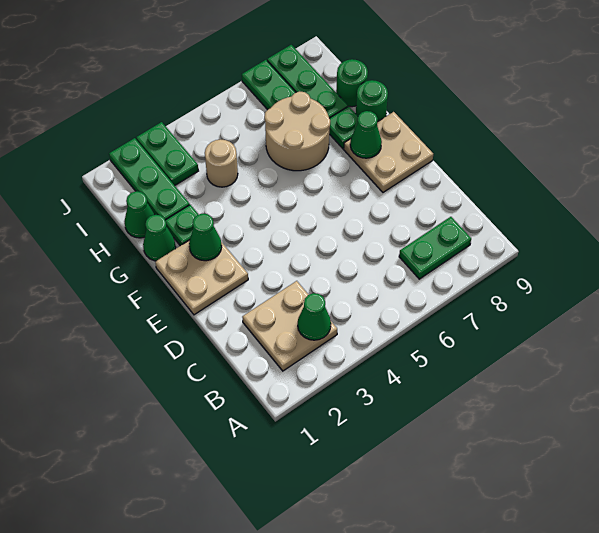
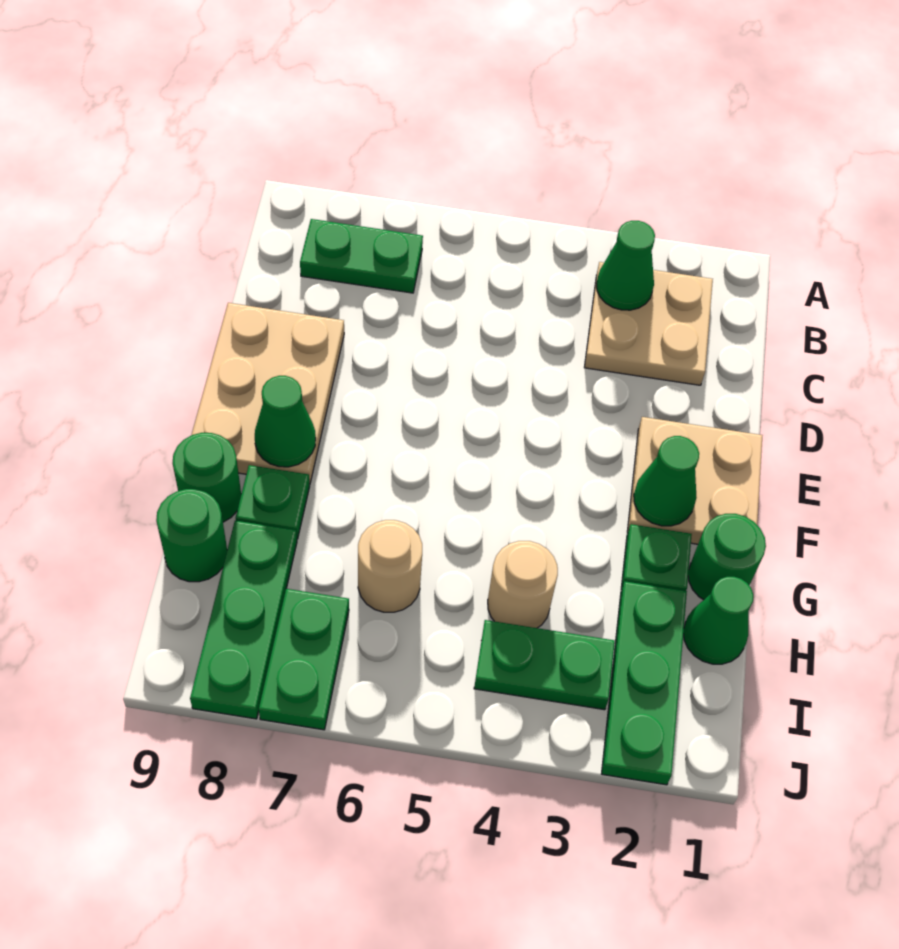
tan 2x2 plate [344,112,433,192] -> tan 2x3 plate [192,303,344,484]
green 1x1 cone [143,215,176,261] -> green 1x1 round brick [688,514,766,600]
tan 2x2 round brick [264,91,330,171] -> tan 1x1 round brick [358,520,422,612]
green 1x2 plate [136,122,198,185] -> green 1x2 plate turned to [474,620,615,710]

